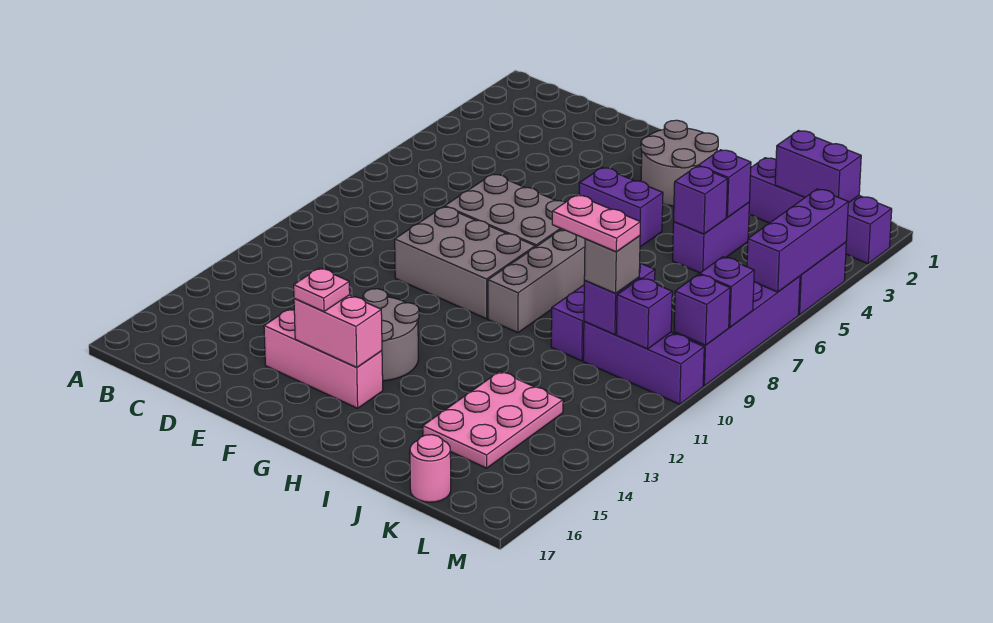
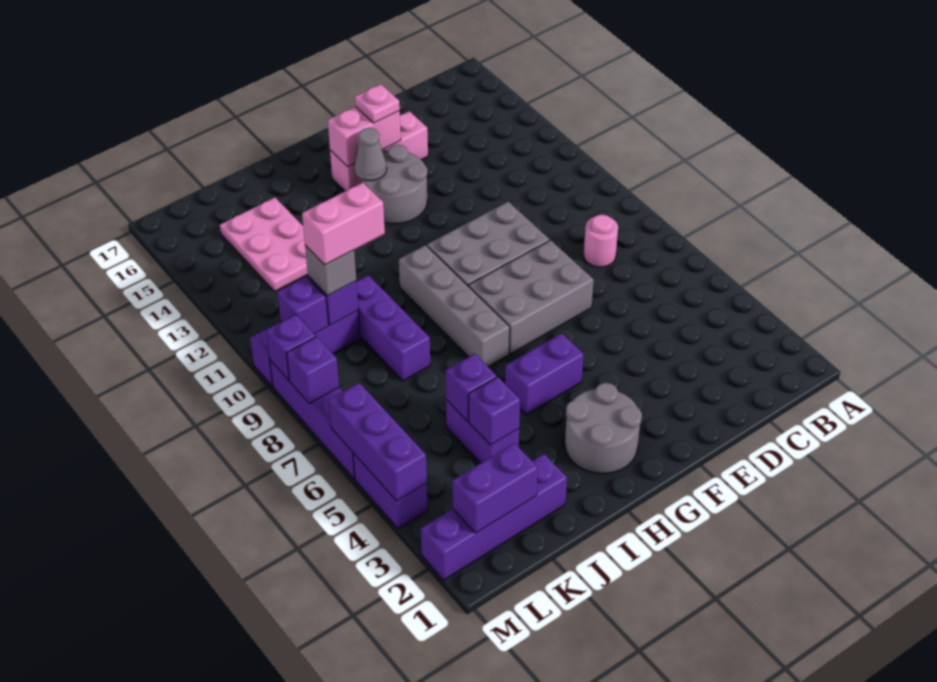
none -> grey 1x1 cone [354,128,387,181]
pink 1x2 plate [552,195,640,252] -> pink 1x2 brick [302,183,385,265]
pink 1x1 round brick [410,435,451,502] -> pink 1x1 round brick moved to [584,215,618,267]

